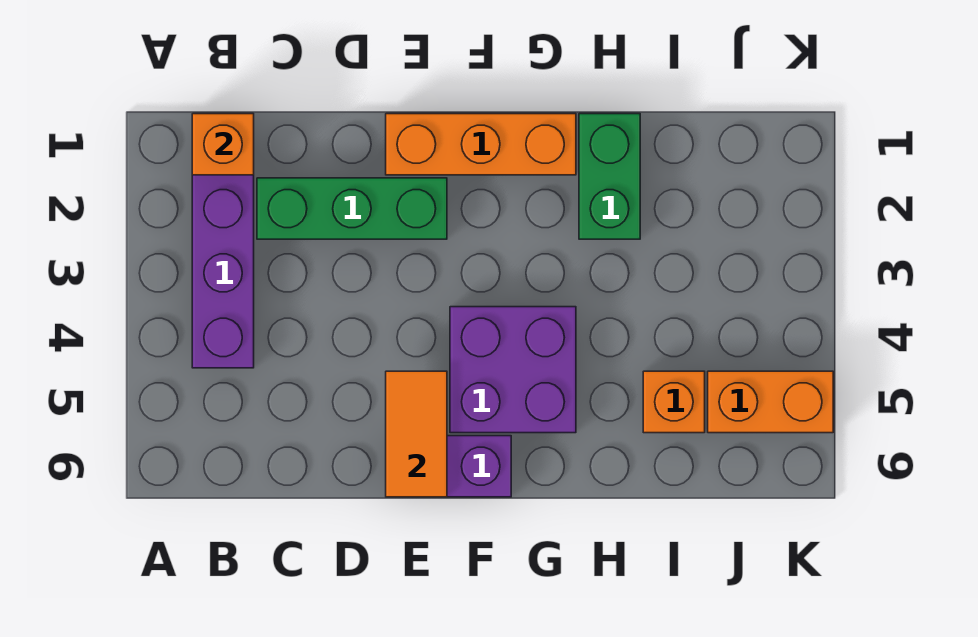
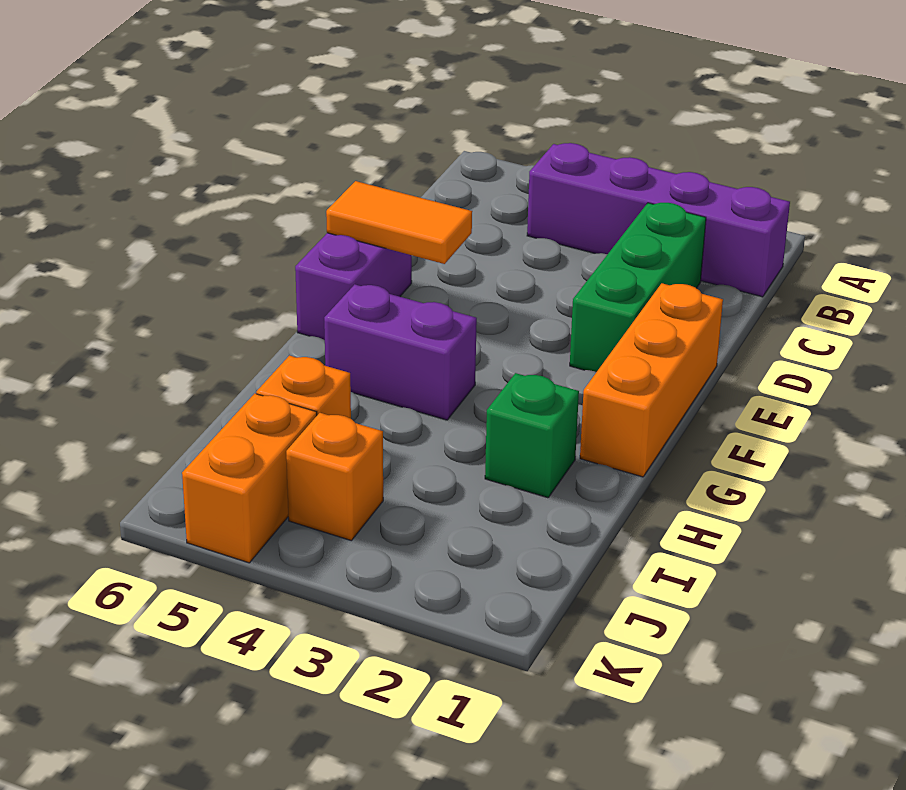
orange 1x1 brick [192,114,254,175] -> orange 1x1 brick moved to [286,413,383,541]
purple 2x2 brick [450,307,576,433] -> purple 1x2 brick [324,284,477,420]
green 1x2 brick [579,114,640,239] -> green 1x1 brick [485,373,579,498]

